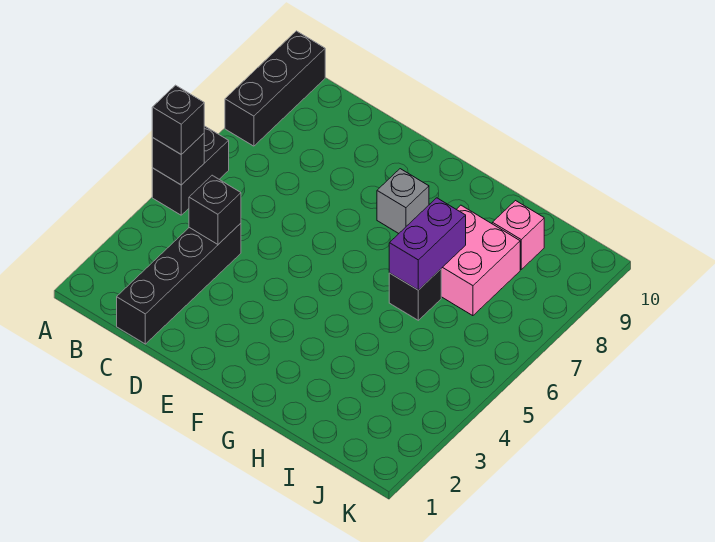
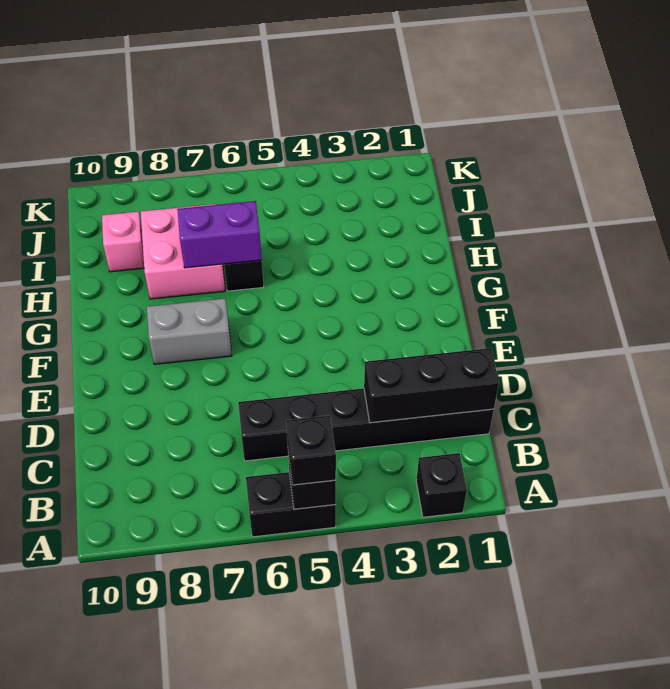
black 1x3 brick [225,31,325,146] -> black 1x3 brick moved to [364,348,499,423]
black 1x4 brick [117,223,241,344] -> black 1x6 brick [238,388,494,461]
black 1x1 brick [189,175,241,244] -> black 1x1 brick moved to [416,453,467,517]
grey 1x1 brick [377,169,429,233] -> grey 1x2 brick [147,298,232,364]

